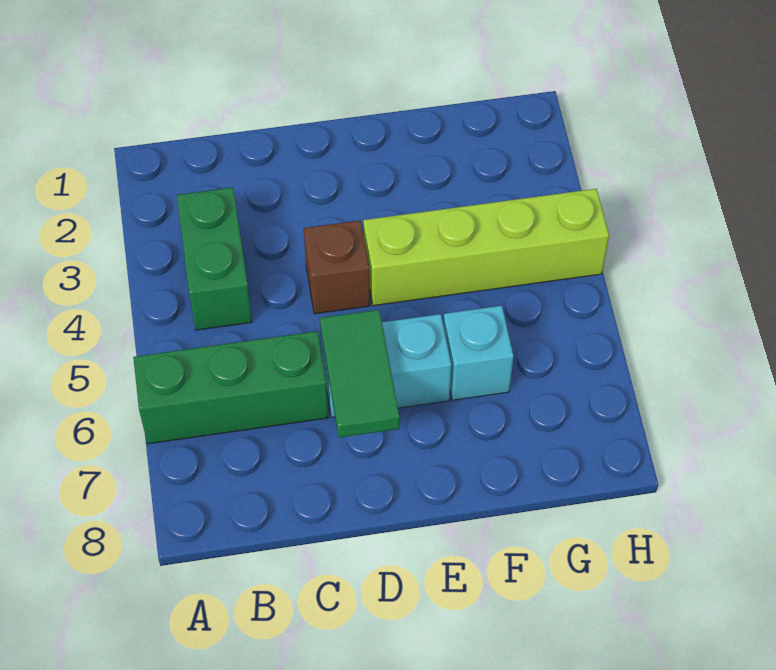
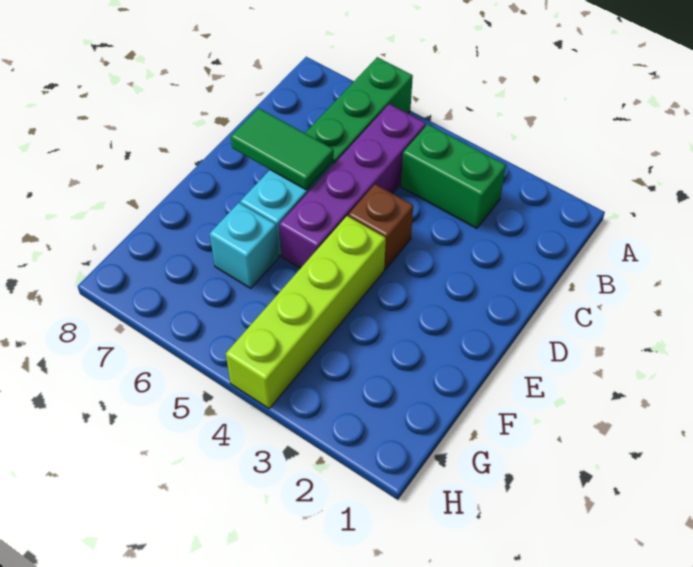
none -> purple 1x4 brick [279,104,426,268]

